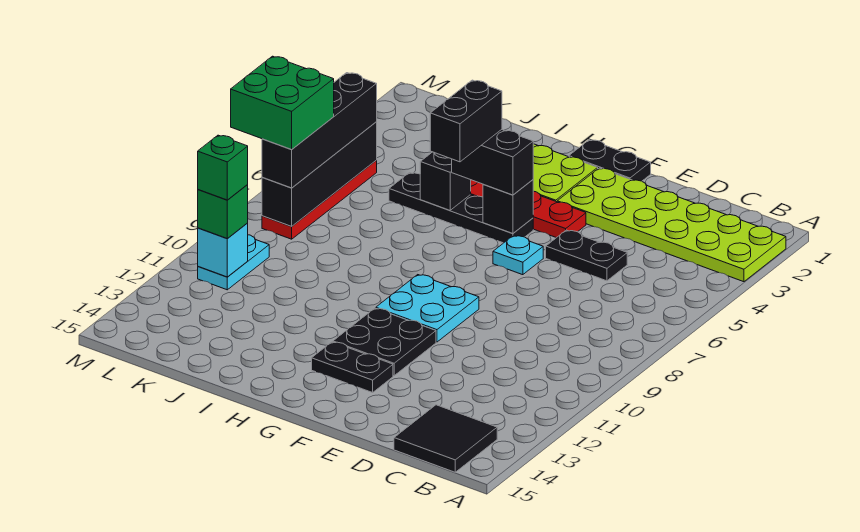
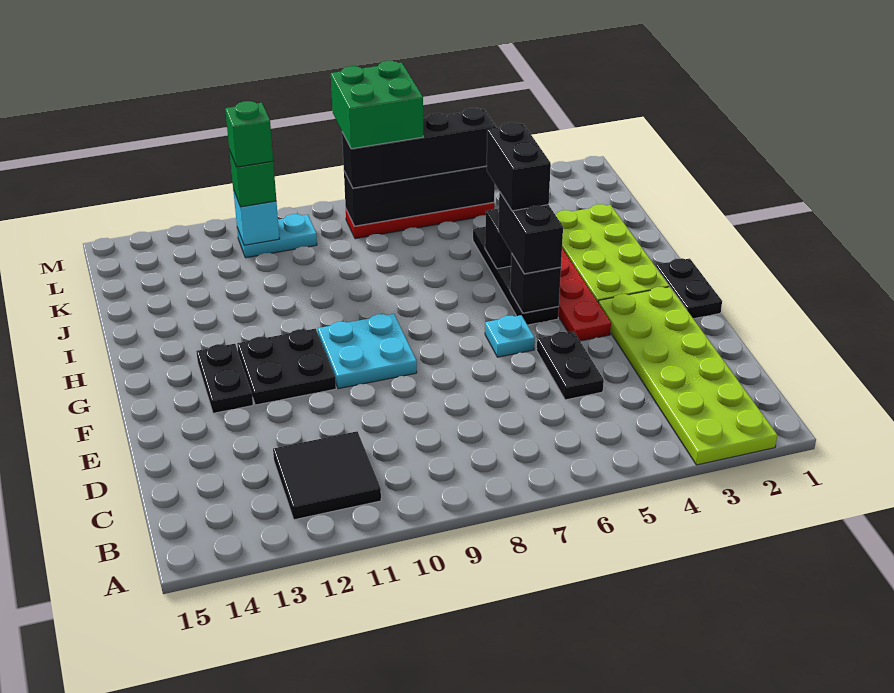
black 2x2 tile [394,405,497,472] -> black 2x2 tile moved to [273,431,381,520]
black 1x2 brick [430,80,502,162] -> black 1x2 brick turned to [487,122,551,211]

